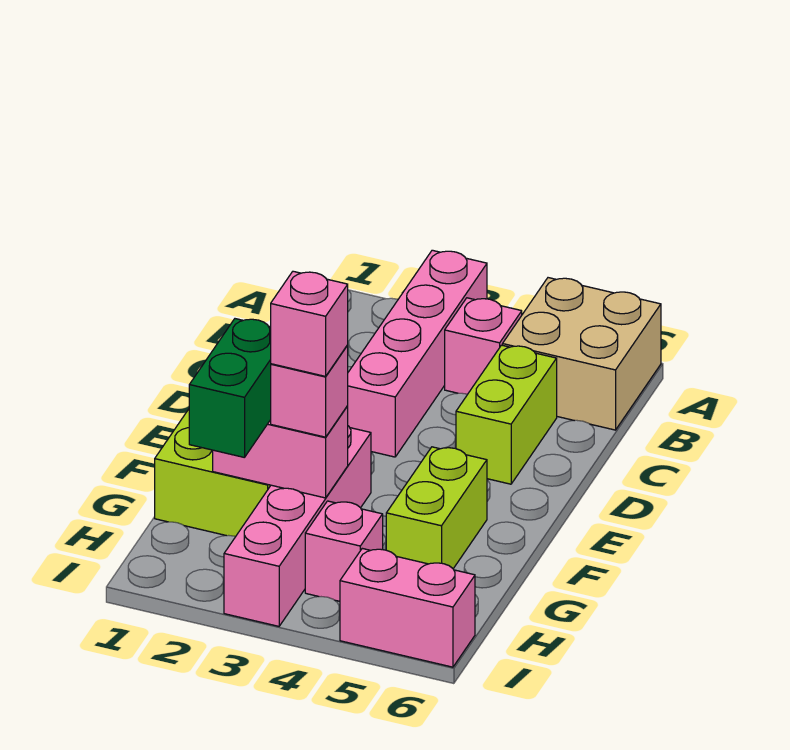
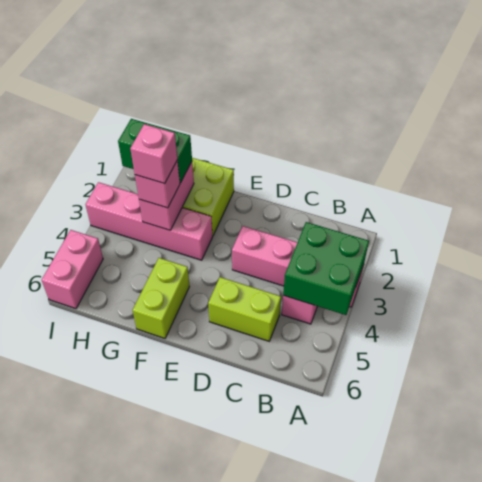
none -> green 2x2 brick [283,222,369,315]
tan 2x2 brick [502,278,661,430] -> none
lime 1x2 brick [386,447,487,569] -> lime 1x2 brick turned to [133,258,189,338]
pink 1x1 brick [305,501,383,601] -> none

